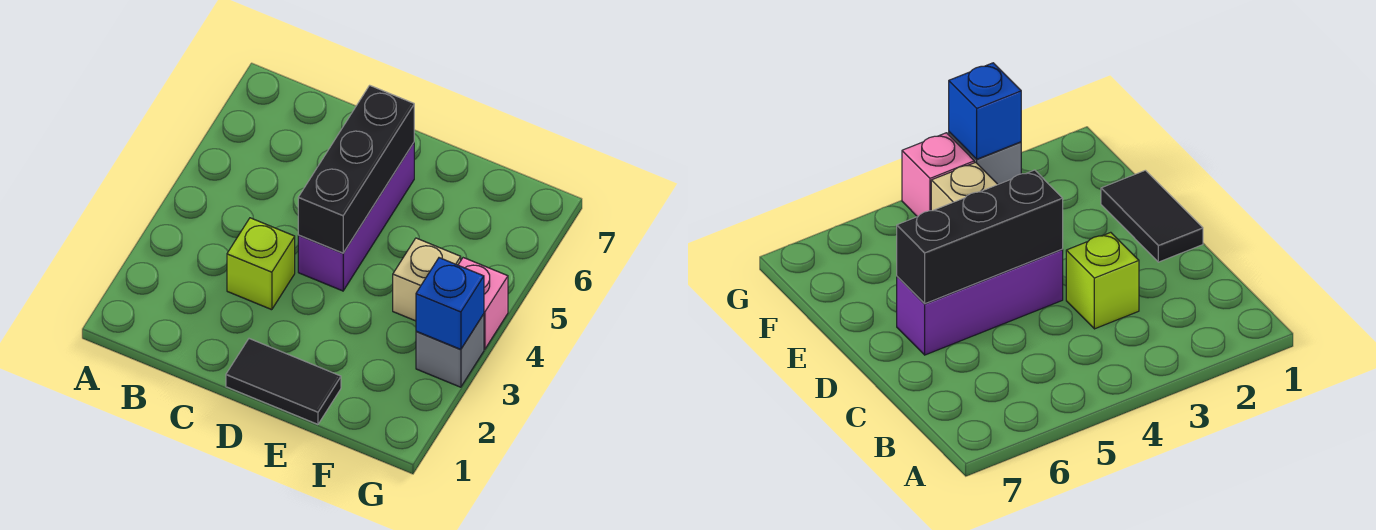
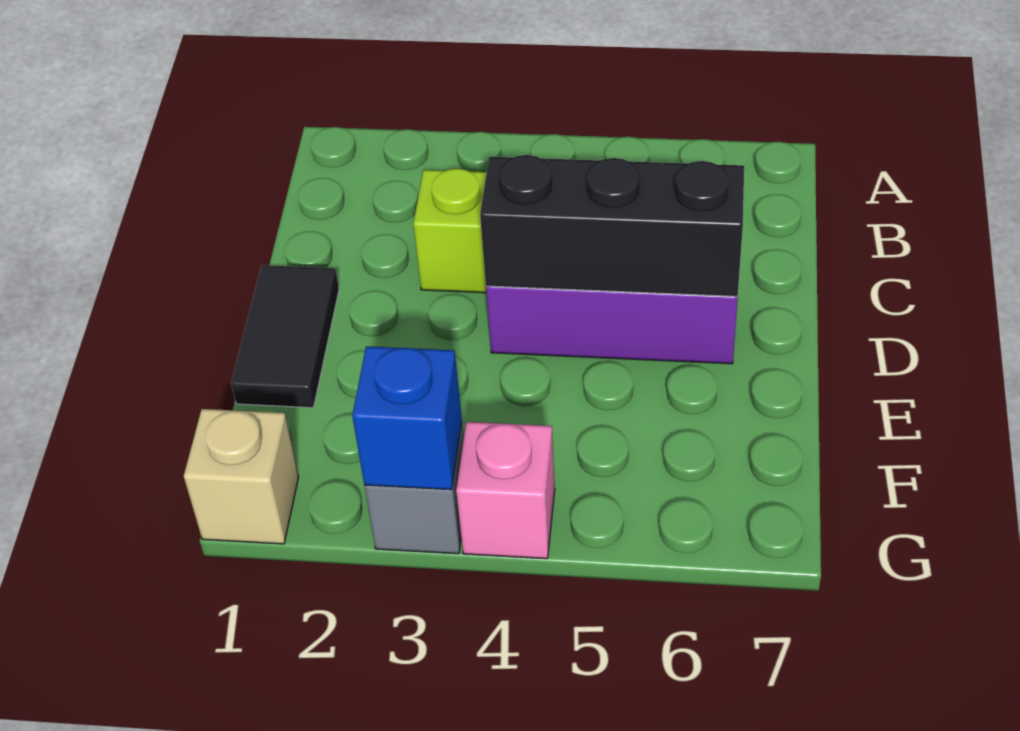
tan 1x1 brick [393,238,461,321] -> tan 1x1 brick moved to [184,409,299,544]

